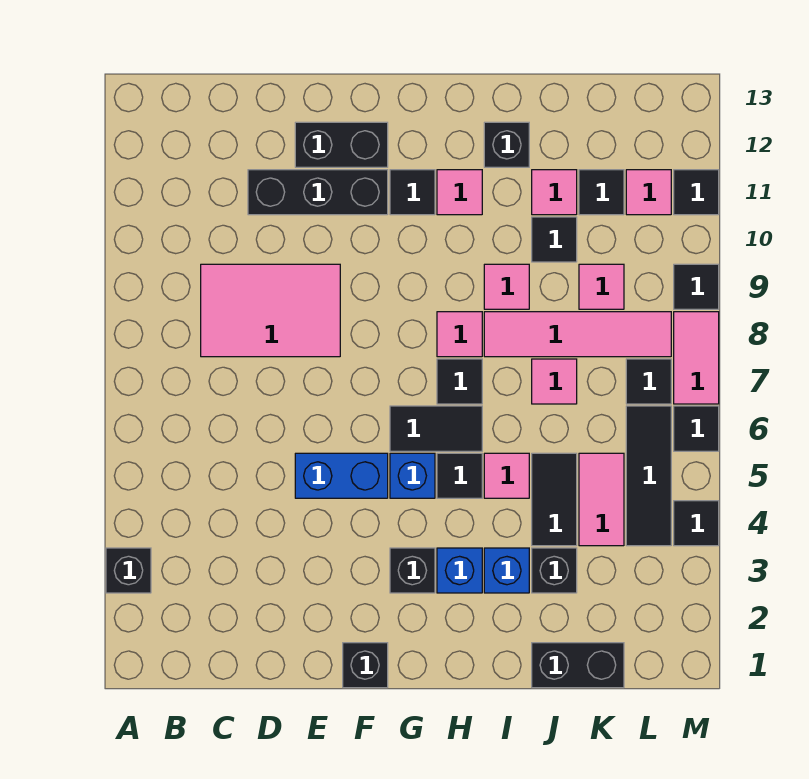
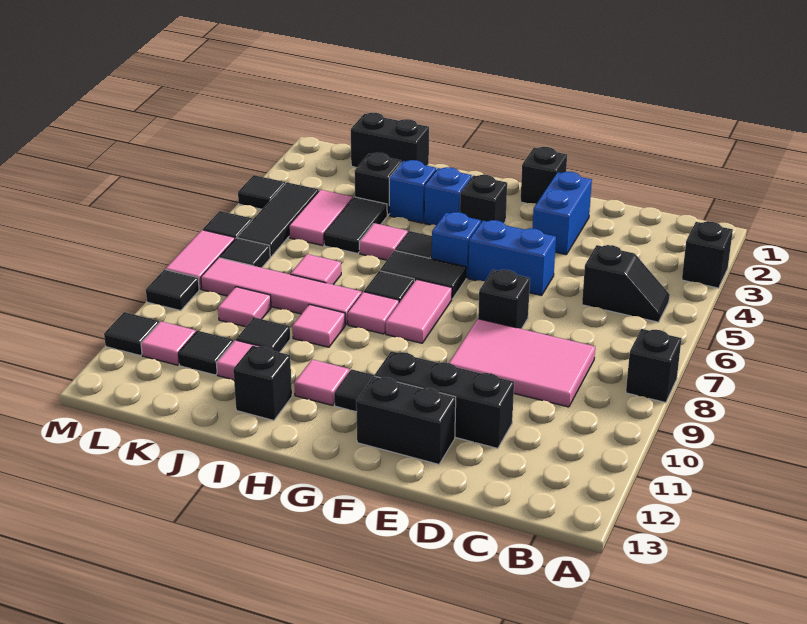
none -> black 1x1 brick [626,329,682,403]
none -> black 1x2 slope [582,245,670,322]
none -> blue 1x2 brick [532,172,592,255]
none -> black 1x1 brick [478,270,530,329]
none -> pink 1x2 tile [386,279,452,343]

